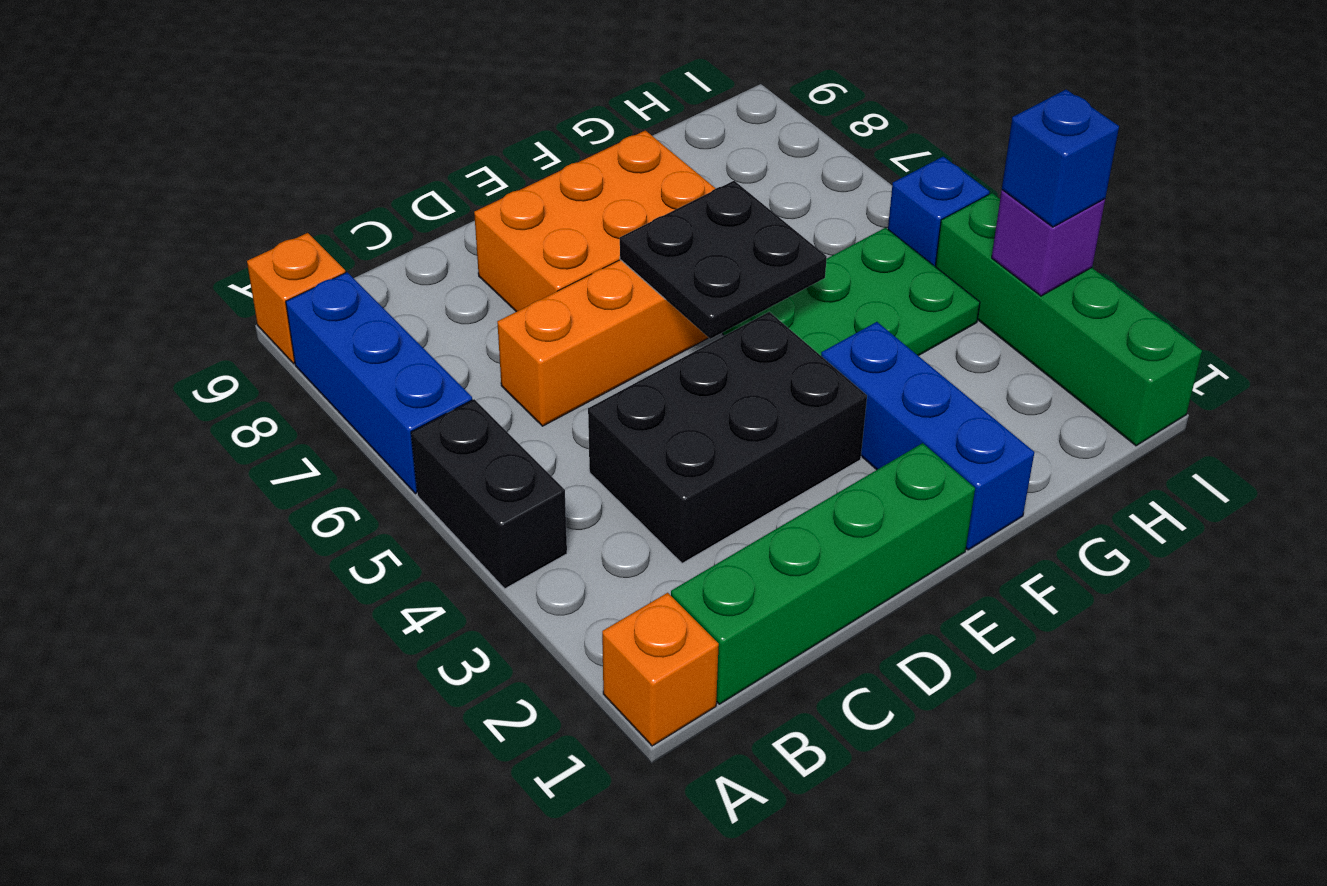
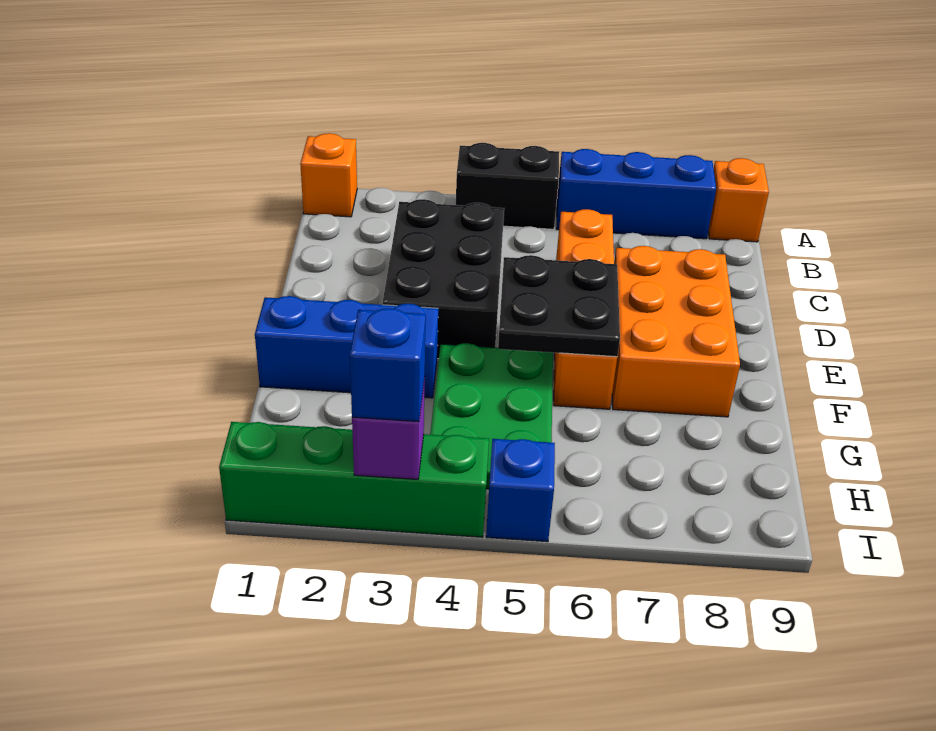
green 1x4 brick [671,443,975,704] -> none

